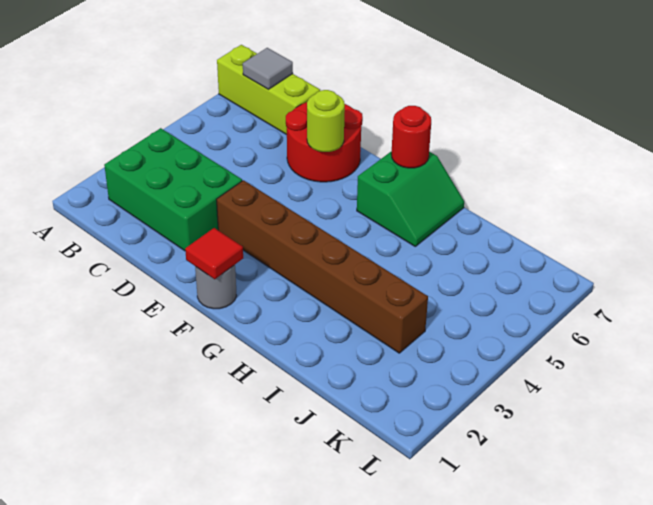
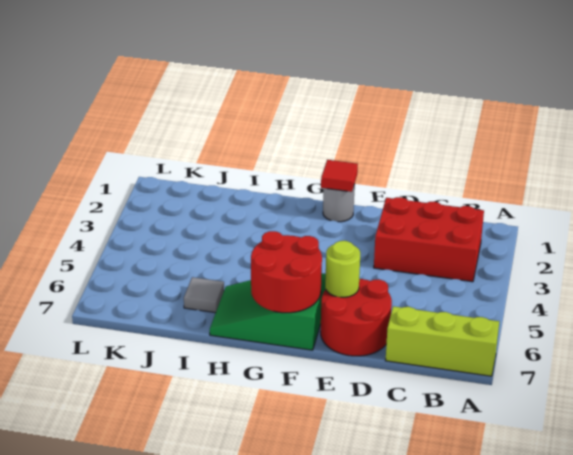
green 2x3 brick [104,128,242,251] -> red 2x3 brick [374,197,484,282]
grey 1x1 tile [243,48,293,89] -> grey 1x1 tile moved to [184,277,224,313]
brown 1x6 brick [216,180,428,353] -> none
green 2x2 slope [357,151,464,246] -> green 2x3 slope [210,274,326,350]
red 1x1 round brick [391,106,431,168] -> red 2x2 round brick [251,231,322,313]

